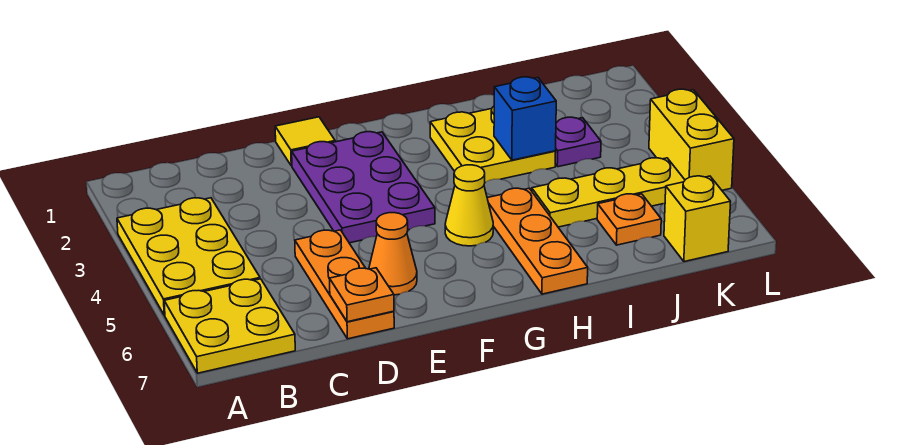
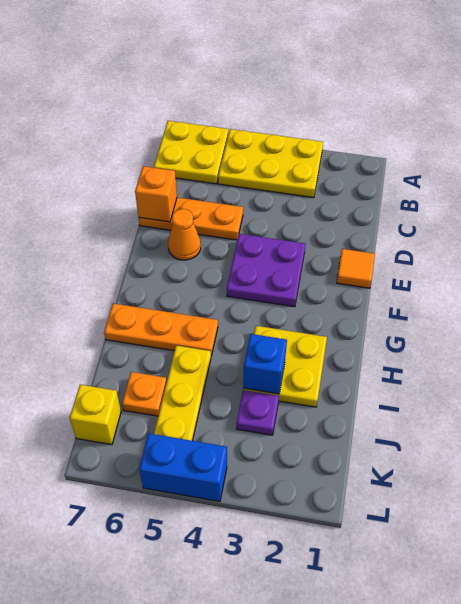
orange 1x1 plate [330,268,394,322] -> orange 1x1 brick [135,166,177,222]
yellow 1x1 tile [275,117,335,166] -> orange 1x1 tile [337,249,375,288]
purple 2x3 plate [292,132,435,243] -> purple 2x2 plate [227,234,305,307]
yellow 1x1 cone [445,165,493,246] -> none
yellow 1x2 brick [649,89,734,190] -> blue 1x2 brick [139,433,227,502]

